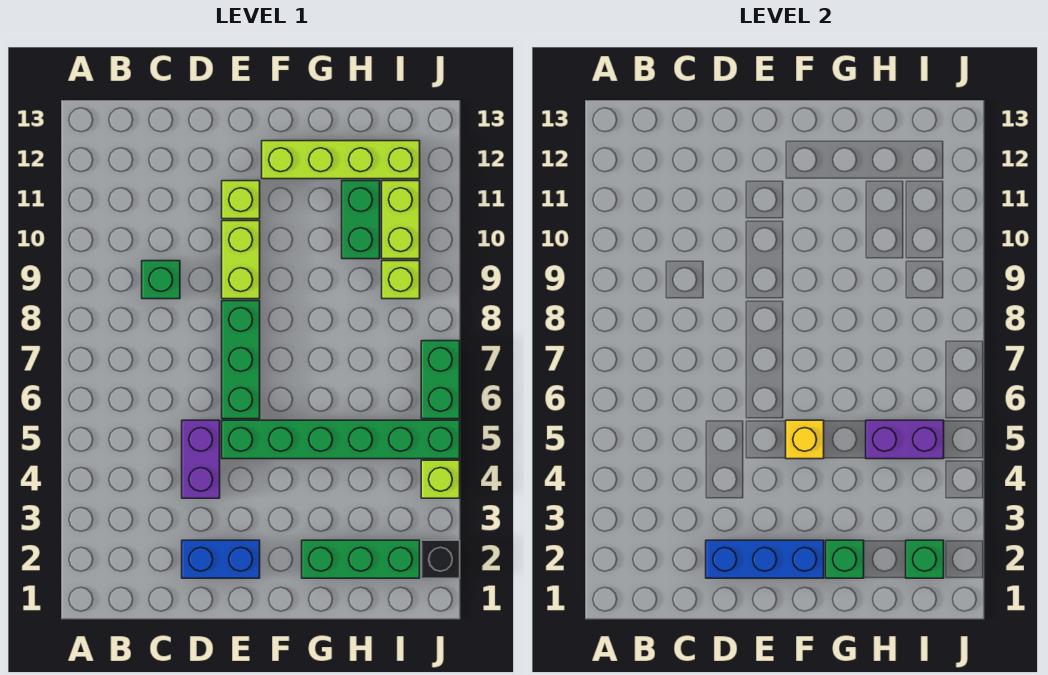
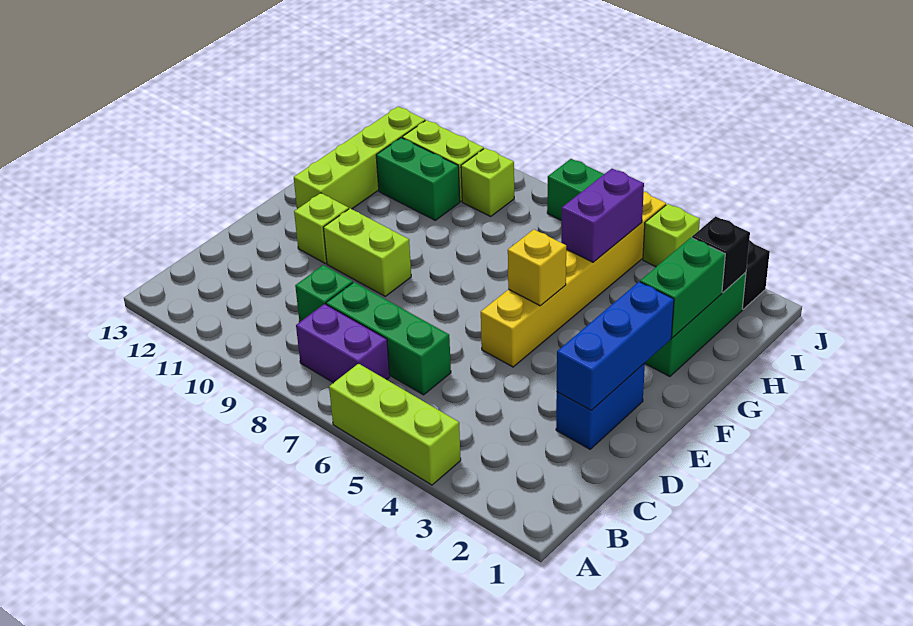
none -> lime 1x3 brick [329,363,461,485]
purple 1x2 brick [182,420,220,498] -> purple 1x2 brick moved to [296,304,390,383]
green 1x6 brick [222,420,460,459] -> yellow 1x6 brick [481,192,666,367]
green 1x3 brick [222,301,260,419] -> green 1x3 brick moved to [326,282,451,395]
green 1x1 brick [826,540,864,578] -> green 1x2 brick [640,238,725,338]
green 1x1 brick [906,540,944,578] -> black 1x1 brick [692,216,750,292]

